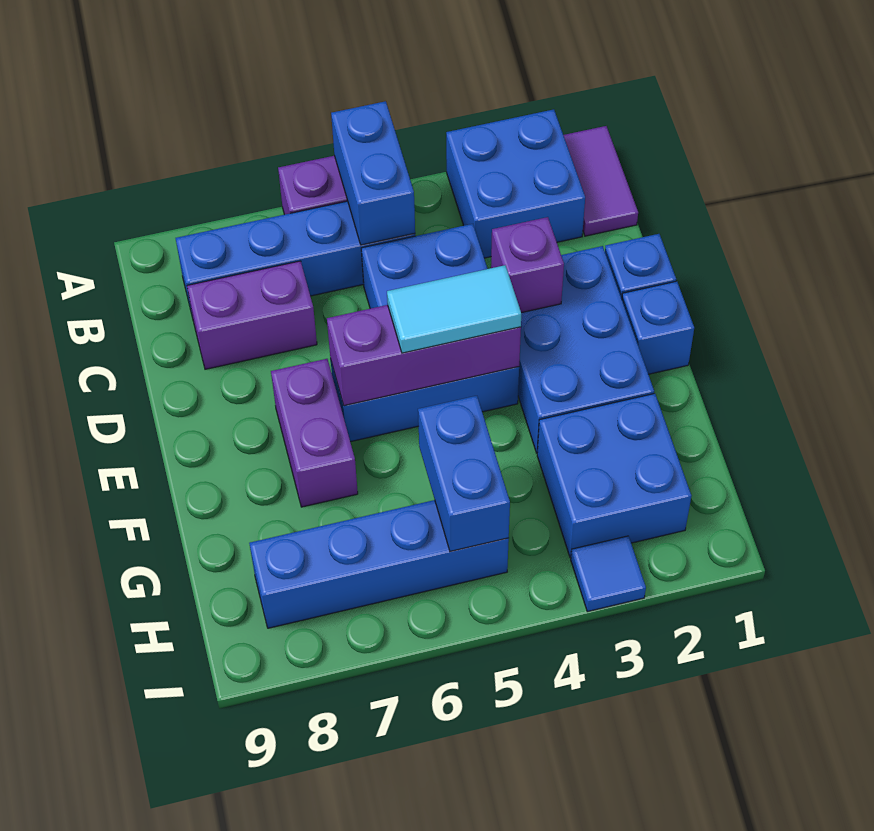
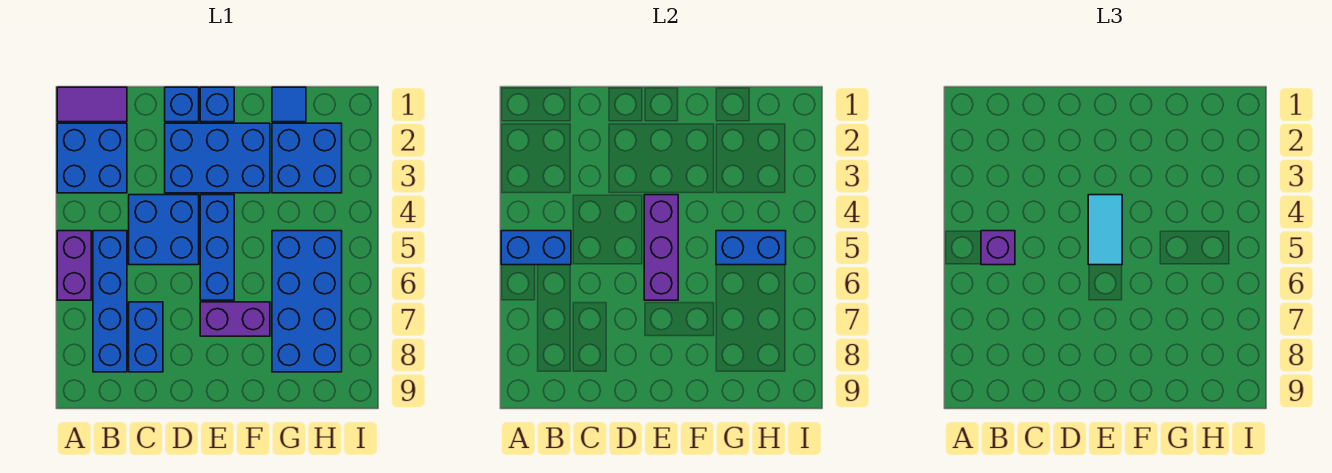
purple 1x2 brick [187,261,317,369] -> blue 1x2 brick [129,302,163,372]
purple 1x1 brick [491,217,564,313] -> purple 1x1 brick moved to [981,231,1015,265]
blue 1x4 brick [249,500,509,628] -> blue 2x4 brick [272,231,342,372]
blue 1x1 tile [571,536,646,612] -> blue 1x1 tile moved to [272,87,306,122]

